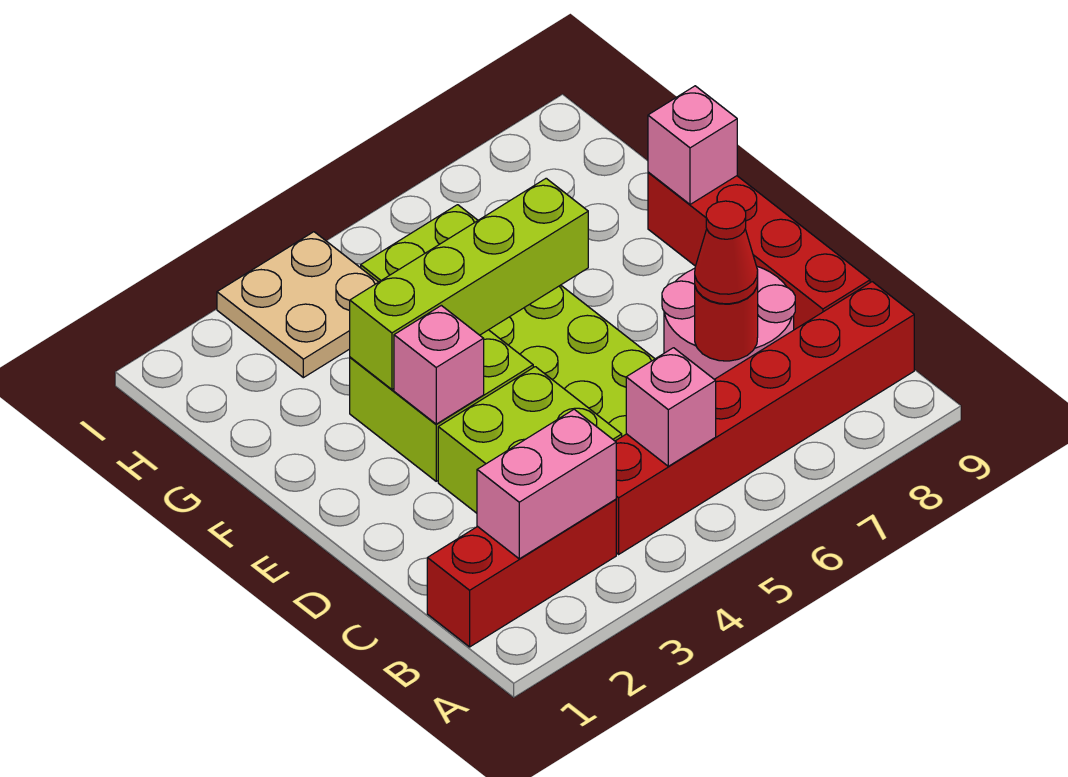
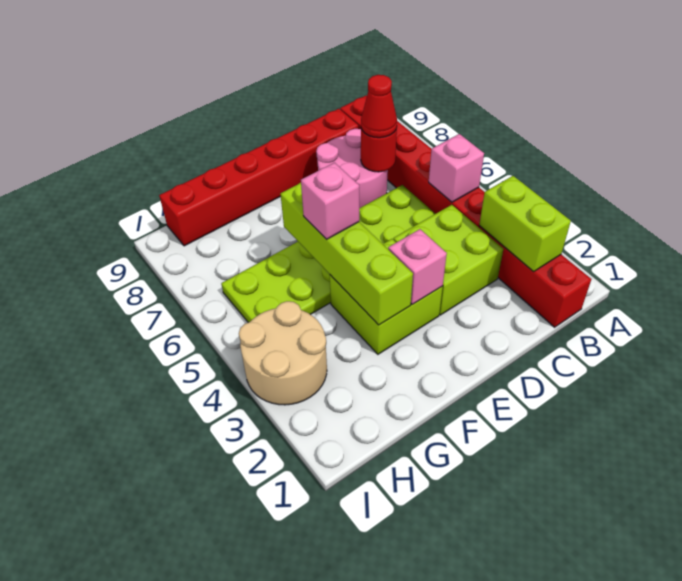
pink 1x2 brick [477,409,616,559] -> lime 1x2 brick [479,176,571,272]
red 1x4 brick [648,172,870,330] -> red 1x6 brick [159,109,359,246]
pink 1x1 brick [648,86,737,204] -> pink 1x1 brick moved to [301,163,359,239]
tan 2x2 plate [217,232,378,378] -> tan 2x2 round brick [239,301,327,405]

